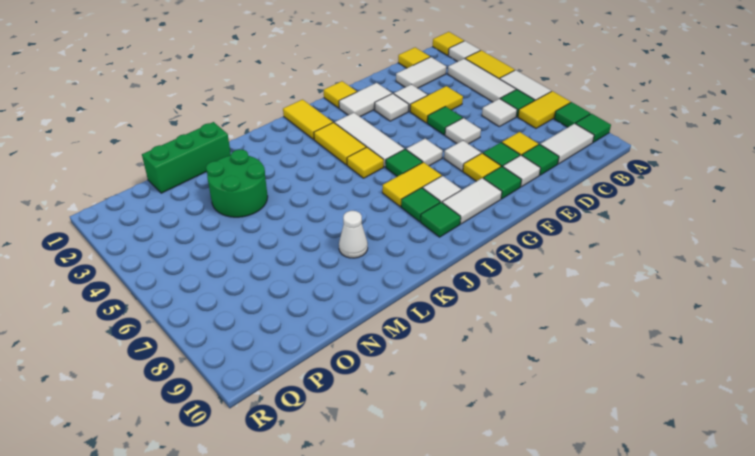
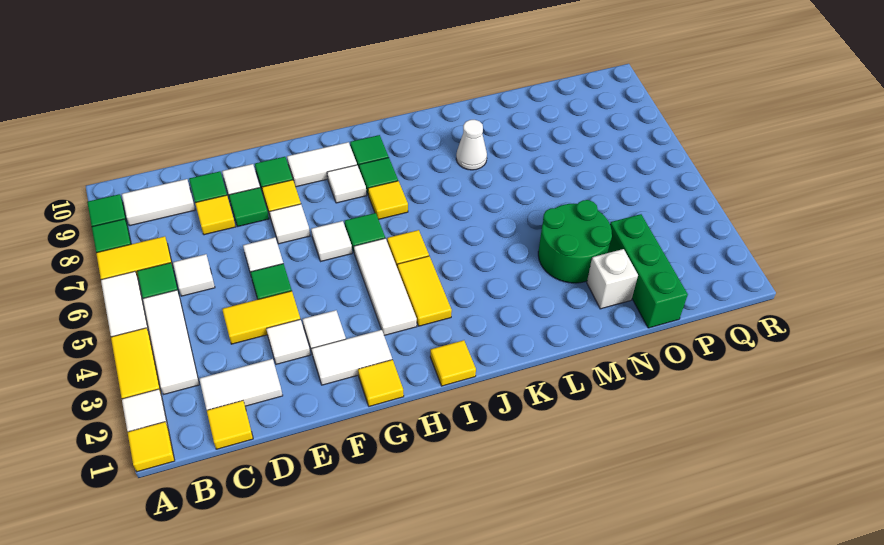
yellow 1x2 tile [382,162,442,207] -> yellow 1x1 tile [368,181,408,219]
yellow 1x2 tile [283,100,333,139] -> yellow 1x1 tile [430,340,476,386]
green 1x3 brick [142,122,231,193] -> green 1x3 brick turned to [608,214,688,328]
none -> white 1x1 brick [587,249,638,309]

